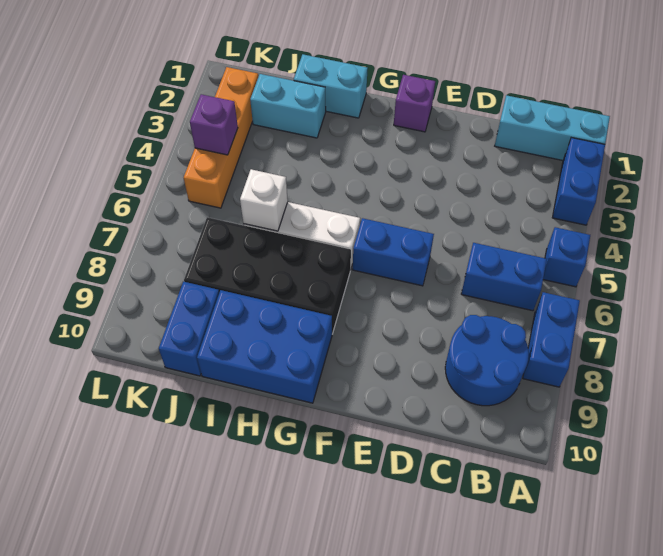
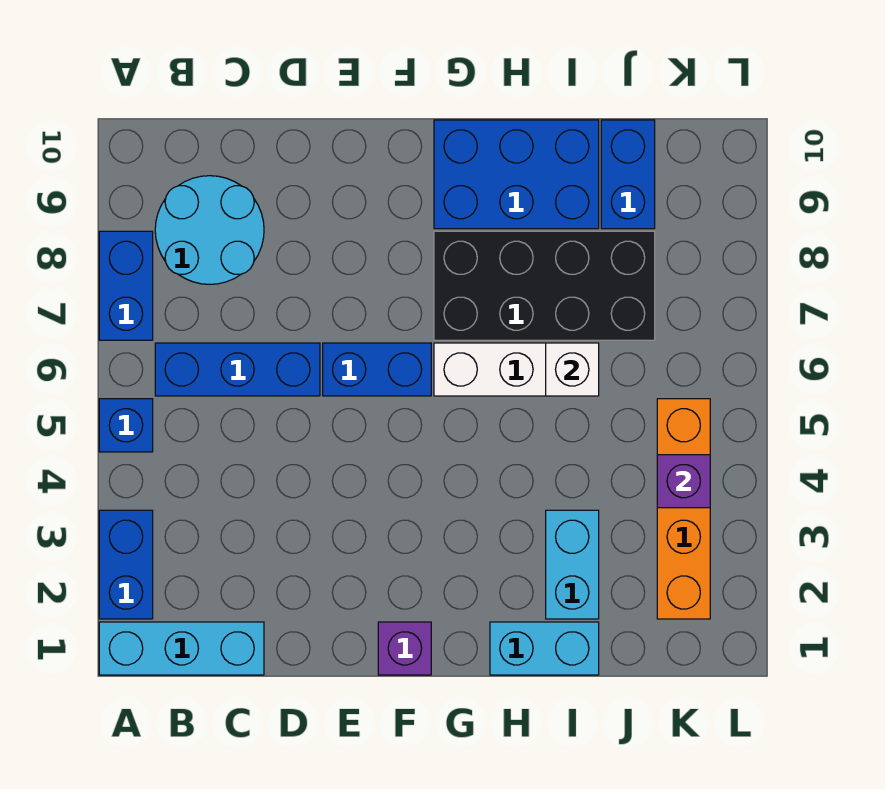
blue 1x2 brick [461,243,547,311] -> blue 1x3 brick [155,343,320,396]
blue 2x2 round brick [445,315,529,406] -> cyan 2x2 round brick [155,176,264,284]
cyan 1x2 brick [250,74,326,138] -> cyan 1x2 brick turned to [546,510,599,619]

